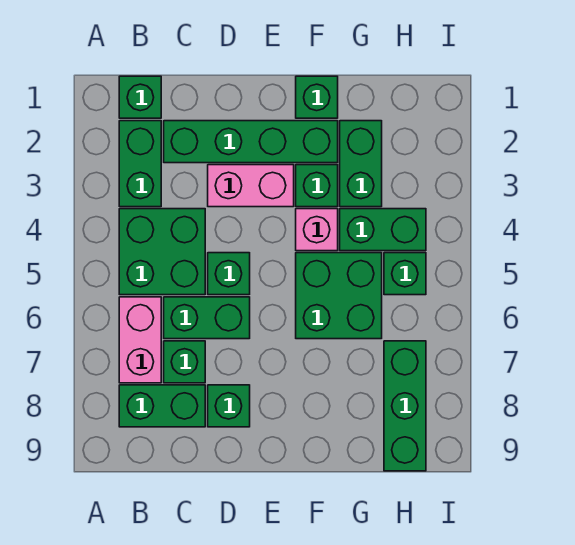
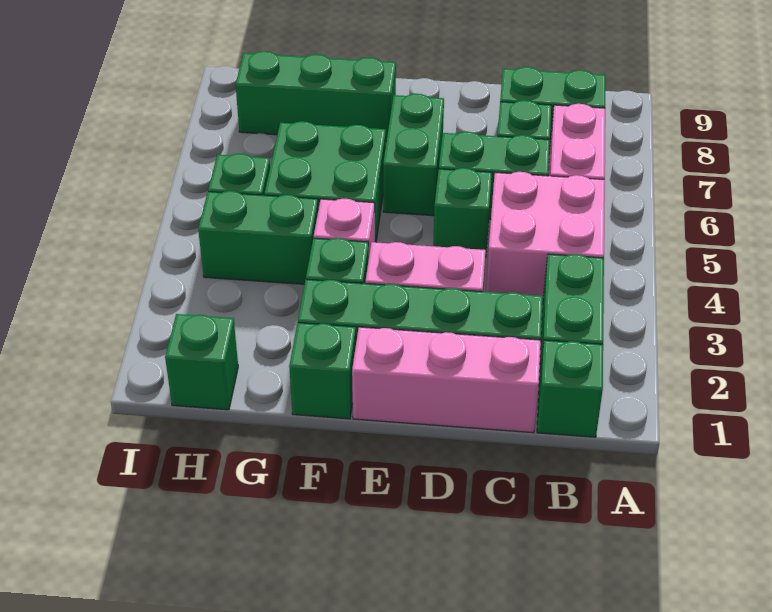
green 2x2 brick [119,209,205,295] -> pink 2x2 brick [486,172,605,296]
none -> pink 1x3 brick [352,327,541,433]
green 1x1 brick [208,385,250,427] -> green 1x1 brick moved to [165,314,238,410]
green 1x2 brick [340,121,382,207] -> green 1x2 brick moved to [383,94,444,216]
green 1x3 brick [384,341,426,471] -> green 1x3 brick turned to [235,51,396,141]

